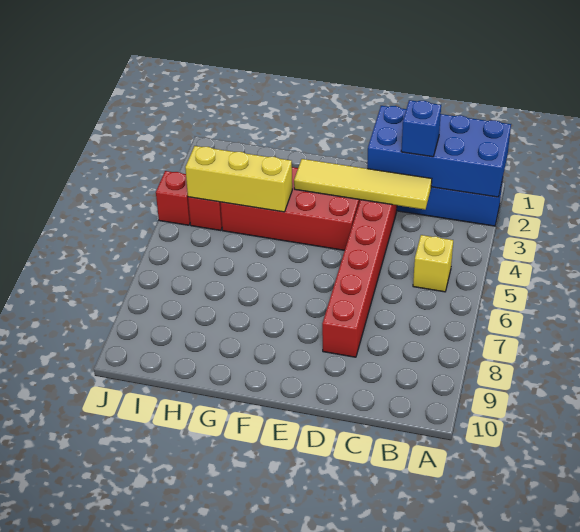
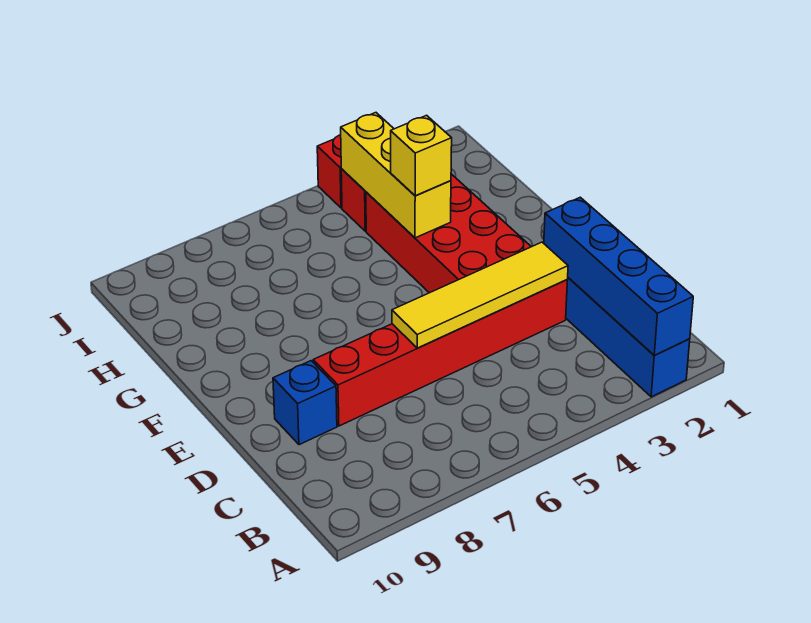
blue 2x4 brick [367,106,511,197] -> blue 1x4 brick [544,197,693,355]
yellow 1x1 brick [413,235,453,292] -> yellow 1x1 brick moved to [391,115,452,196]
blue 1x1 brick [401,100,441,157] -> blue 1x1 brick moved to [273,361,337,445]
yellow 1x4 tile [294,159,432,210] -> yellow 1x4 tile turned to [392,242,568,348]

